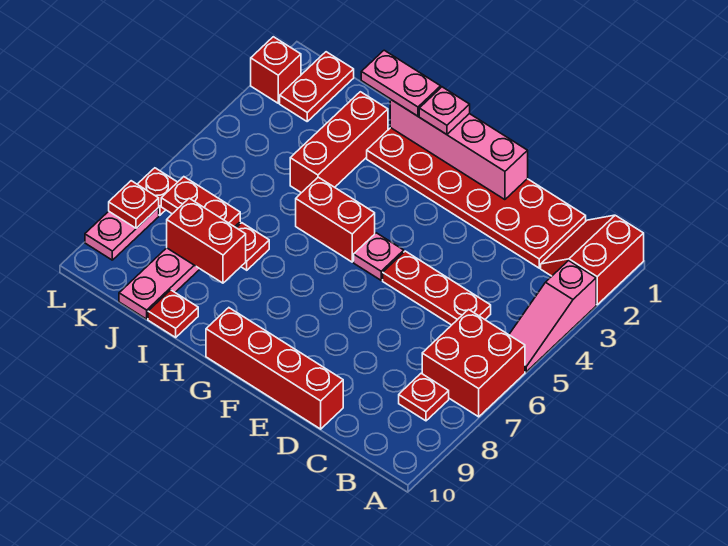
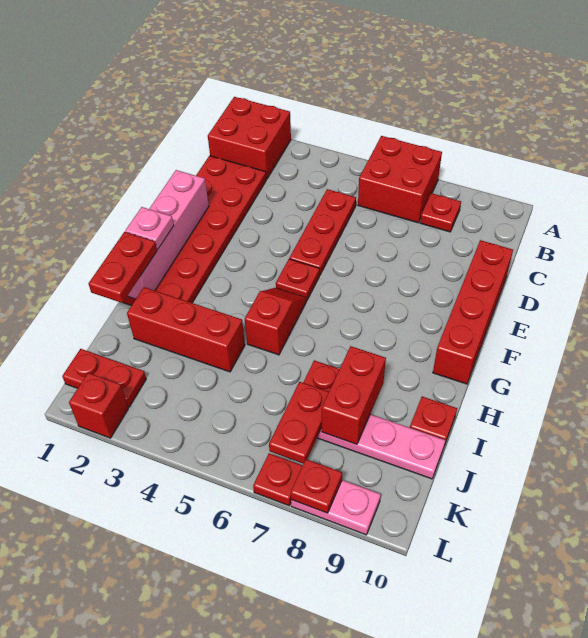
red 2x2 slope [541,215,644,305] -> red 2x2 brick [208,97,291,179]
pink 1x3 slope [509,261,596,372] -> none
pink 1x1 plate [354,233,404,280] -> red 1x1 plate [276,259,319,301]
red 1x2 brick [296,177,375,262] -> red 1x2 slope [245,288,306,355]
pink 1x2 plate [361,50,441,116] -> red 1x2 plate [89,232,157,303]

